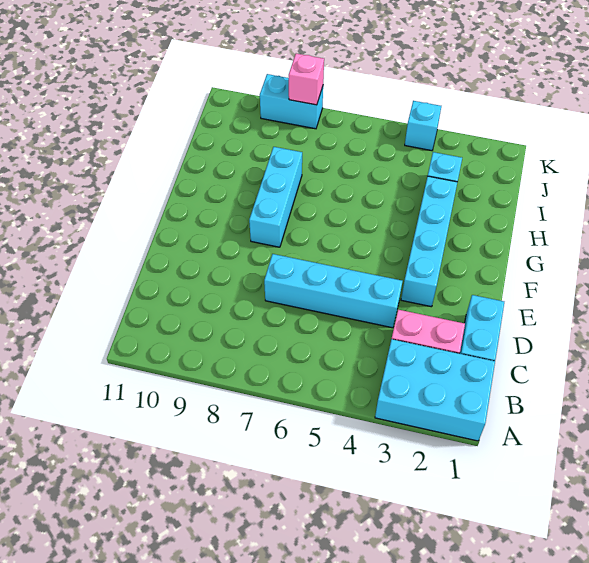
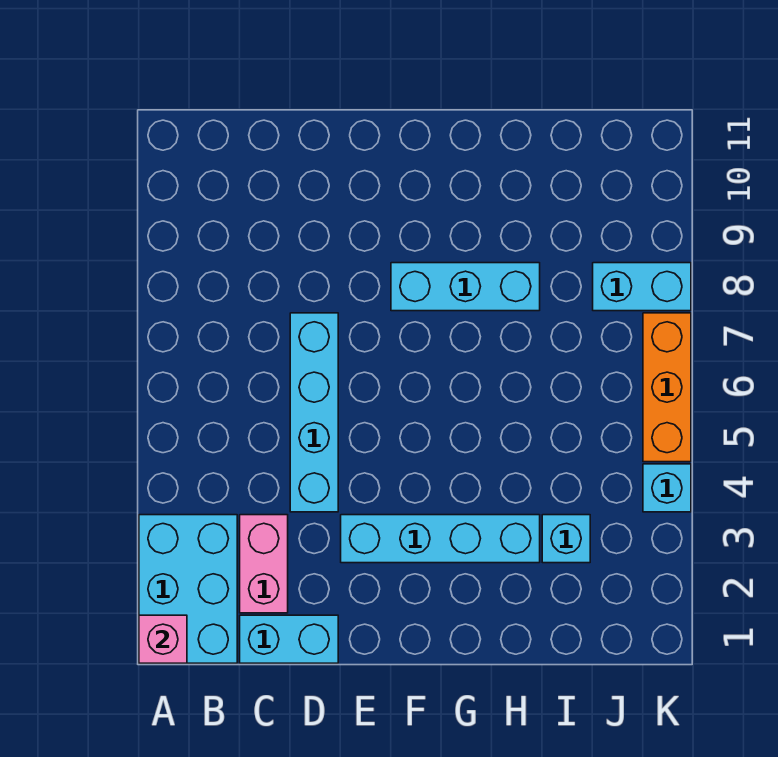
none -> orange 1x3 brick [643,313,691,462]
cyan 1x2 brick [260,74,323,129] -> cyan 1x2 brick turned to [593,263,691,311]
pink 1x1 brick [289,54,324,105] -> pink 1x1 brick moved to [139,615,187,663]

